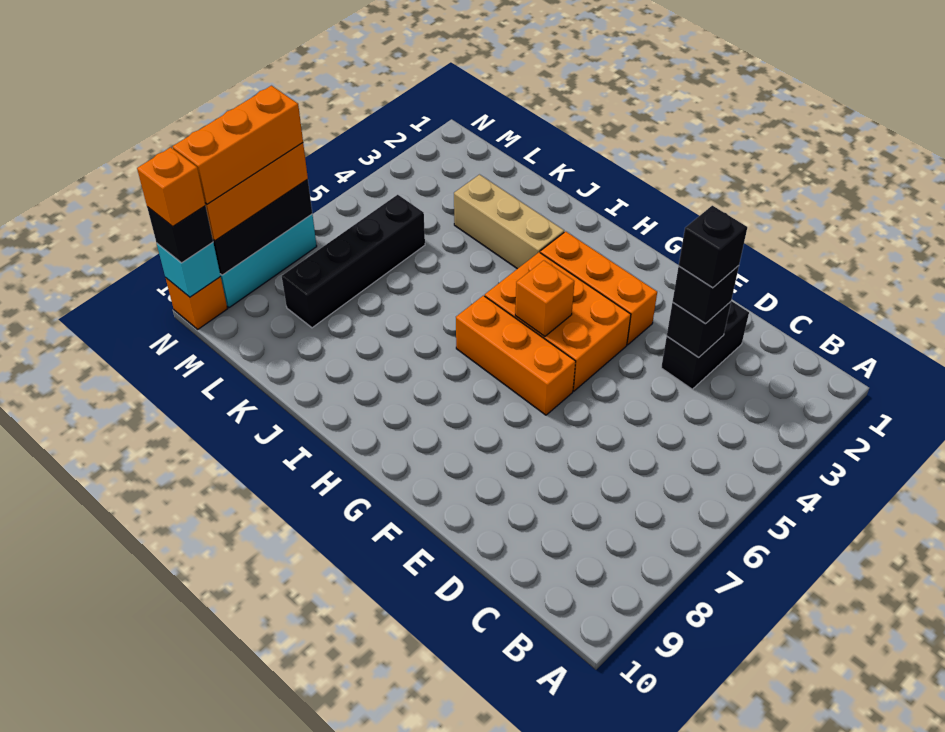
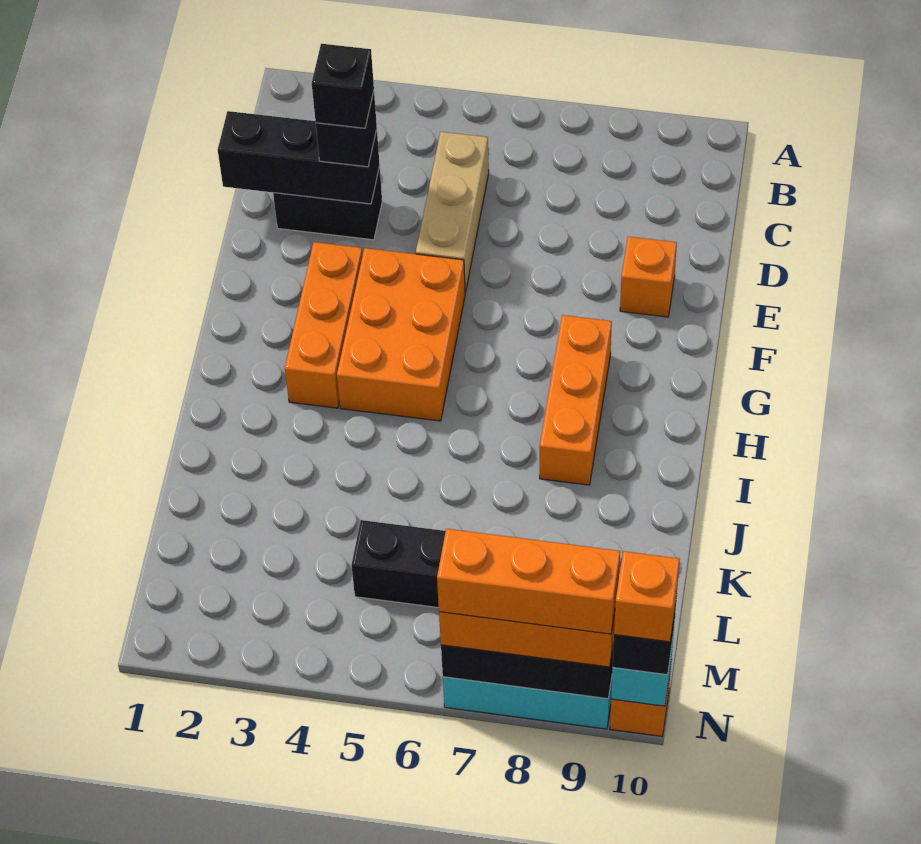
black 1x1 brick [667,302,731,357] -> black 1x3 brick [218,111,380,204]
orange 1x3 brick [456,296,576,415] -> orange 1x3 brick moved to [540,315,612,485]
orange 1x1 brick [515,261,574,337] -> orange 1x1 brick moved to [620,237,677,317]
tan 1x3 brick [454,175,564,269] -> tan 1x3 brick moved to [416,132,489,293]

